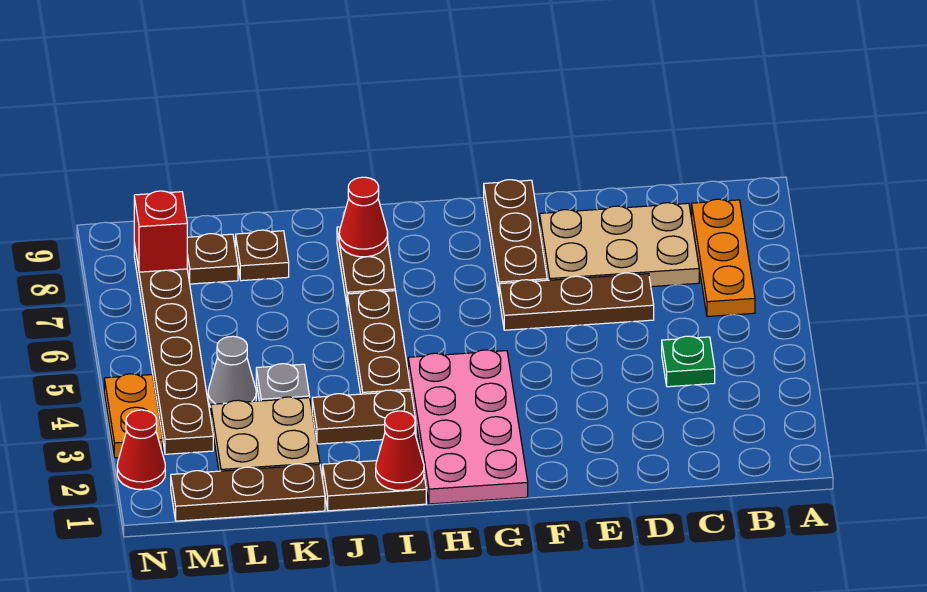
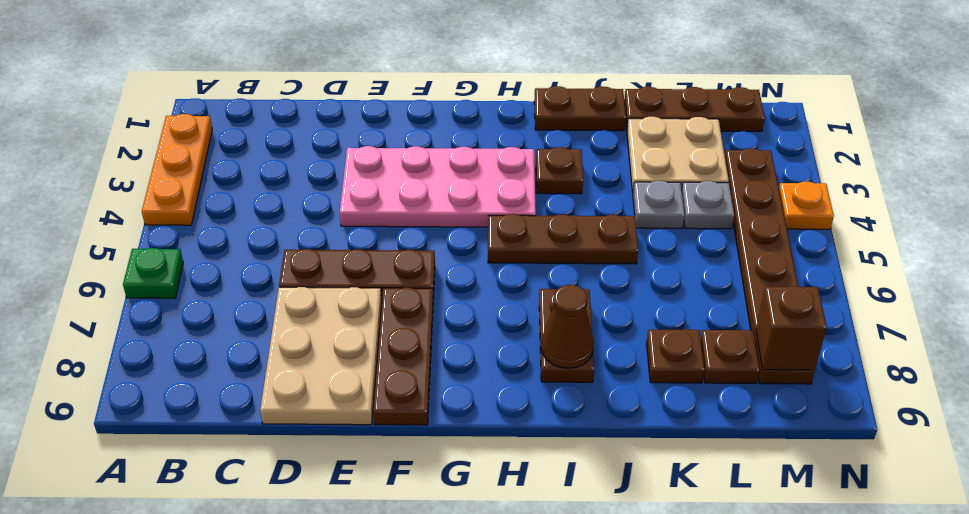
orange 1x3 plate [692,199,755,317] -> orange 1x3 plate moved to [142,114,212,225]
green 1x1 plate [662,336,715,387] -> green 1x1 plate moved to [123,248,183,298]
tan 2x3 plate [540,203,699,287] -> tan 2x3 plate turned to [260,287,382,425]
pink 2x4 plate [408,350,528,504] -> pink 2x4 plate turned to [340,146,536,227]
red 1x1 cone [376,411,424,490] -> none
brown 1x2 plate [312,390,416,444] -> brown 1x1 plate [536,147,583,194]
brown 1x3 plate [347,290,411,394] -> brown 1x3 plate turned to [488,214,638,264]
red 1x1 cone [339,177,388,257] -> brown 1x1 cone [541,285,594,368]
grey 1x1 cone [208,336,256,407] -> grey 1x1 plate [682,181,734,229]
red 1x1 brick [134,191,187,272] -> brown 1x1 brick [756,286,827,370]
red 1x1 cone [117,410,165,490] -> none
orange 1x2 plate [104,374,163,458] -> orange 1x1 plate [779,182,834,229]

